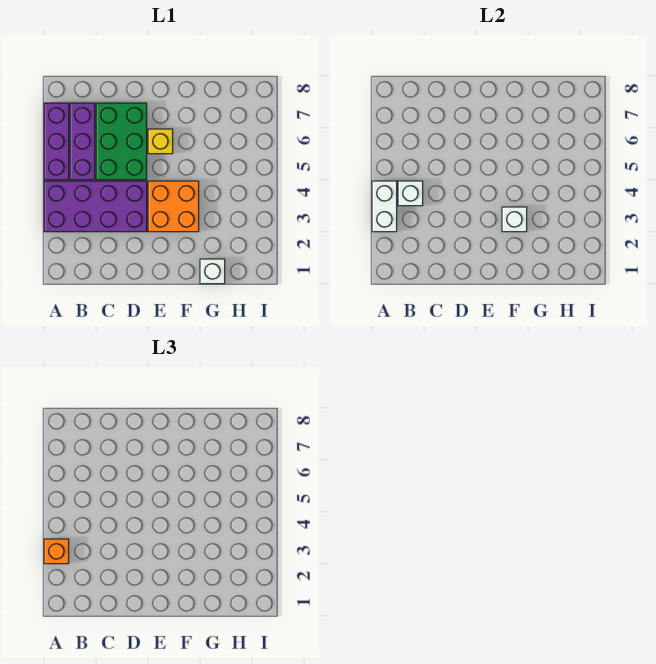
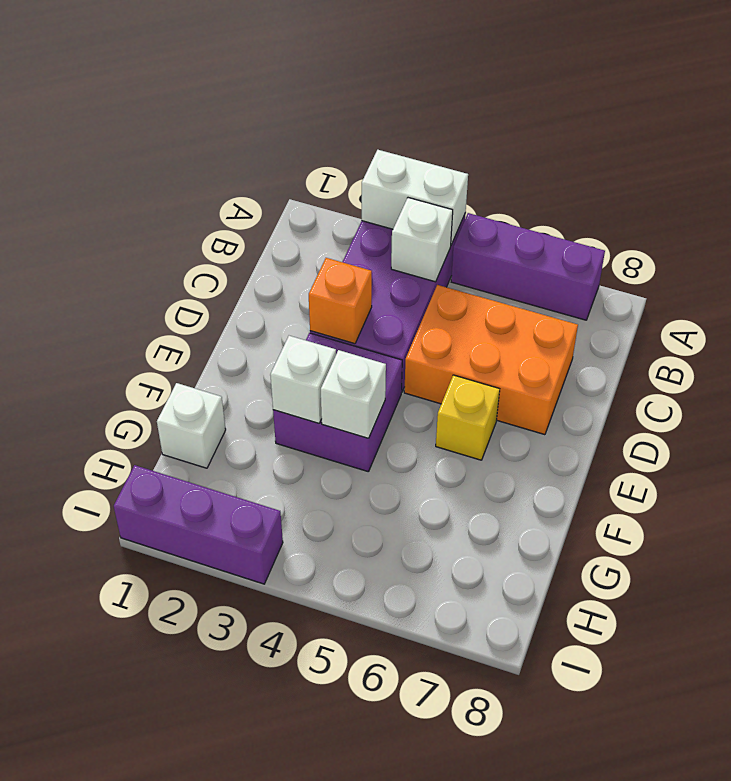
orange 1x1 brick [44,539,69,564] -> orange 1x1 brick moved to [309,258,372,344]
purple 1x3 brick [70,103,95,180] -> purple 1x3 brick moved to [114,465,283,584]
green 2x3 brick [96,103,147,180] -> orange 2x3 brick [404,285,578,435]
orange 2x2 brick [148,181,199,232] -> purple 2x2 brick [273,333,402,472]
none -> white 1x1 brick [321,350,386,438]

